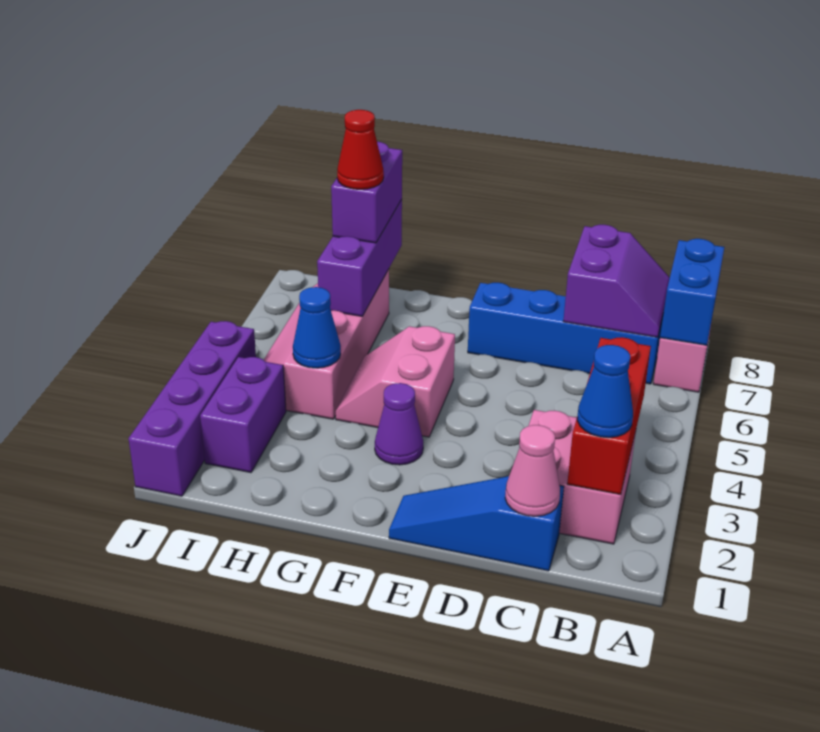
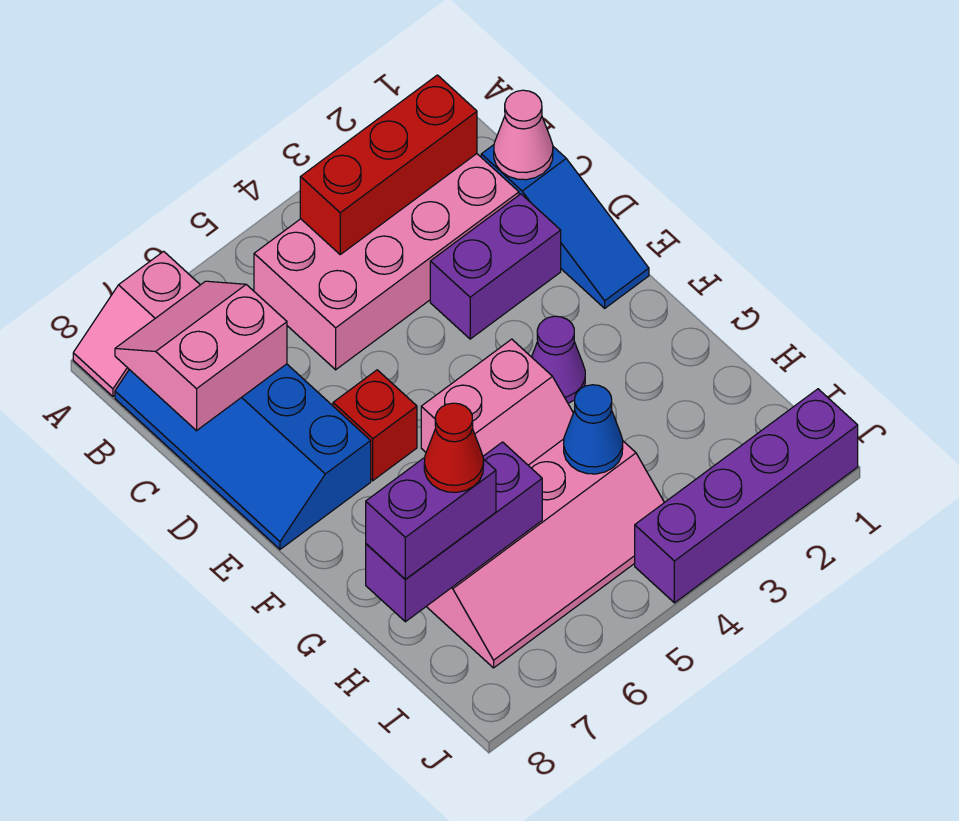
blue 1x2 brick [660,239,724,345] -> none
pink 2x2 brick [529,410,636,544] -> pink 2x4 brick [254,154,519,370]
blue 1x1 cone [577,345,633,438] -> none
purple 2x2 slope [563,225,670,337] -> pink 2x2 slope [115,281,287,431]
none -> red 1x1 brick [333,370,417,481]
purple 1x2 brick [200,357,286,473] -> purple 1x2 brick moved to [430,194,561,339]

